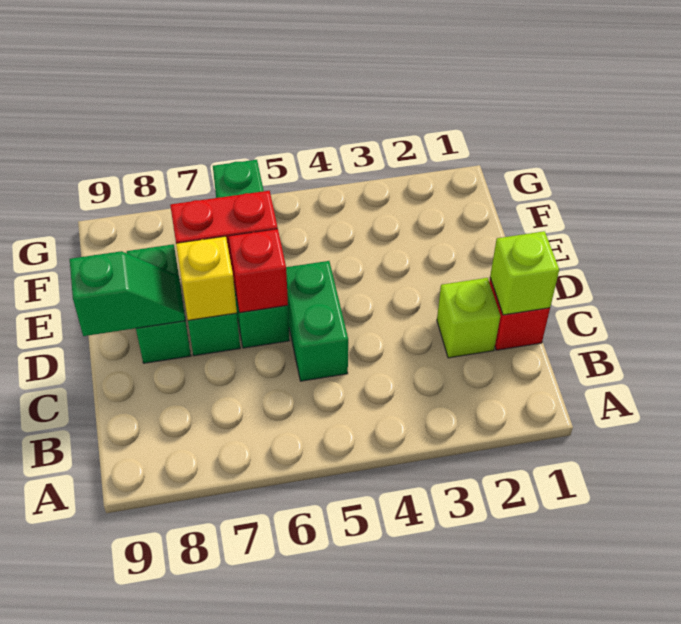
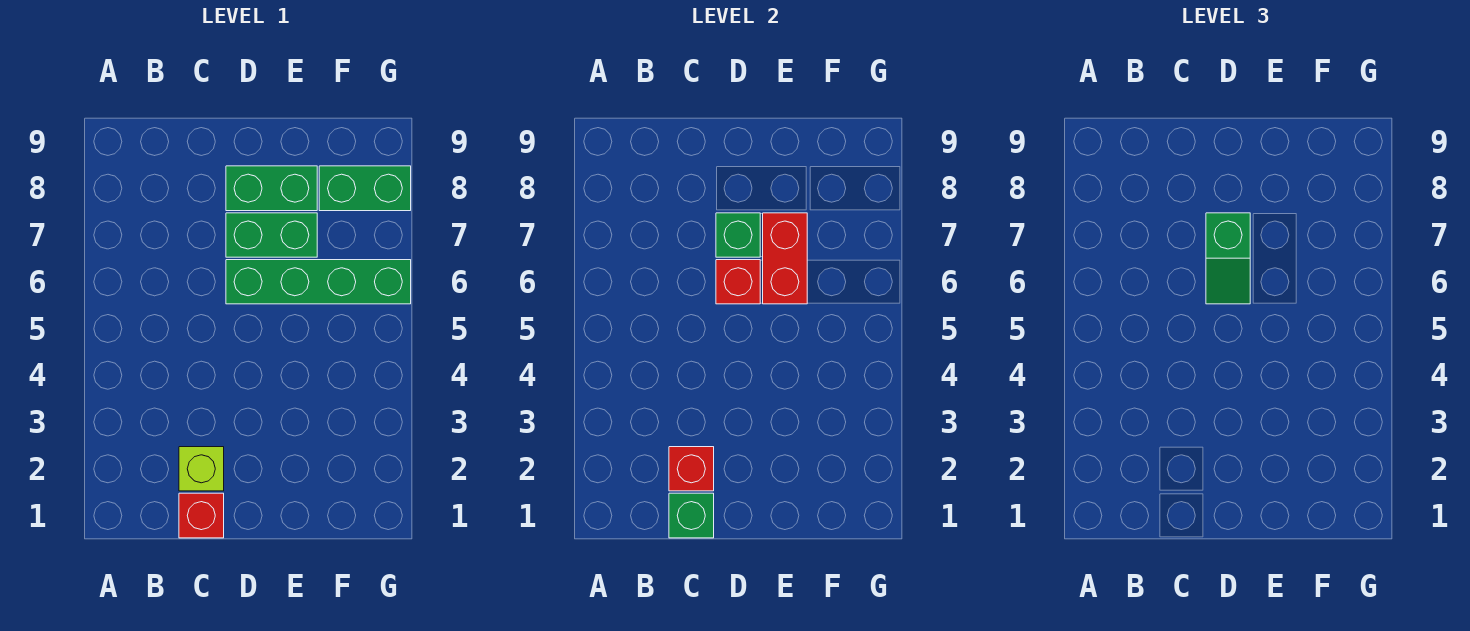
lime 1x1 brick [490,231,559,315] -> green 1x1 brick [669,493,714,538]
none -> red 1x1 brick [669,447,714,491]
green 1x2 brick [286,261,348,381] -> green 1x2 brick moved to [319,166,411,211]
yellow 1x1 brick [176,236,237,320] -> green 1x1 brick [716,213,760,257]
green 1x2 slope [70,251,185,336] -> green 1x2 slope moved to [1206,213,1250,304]

